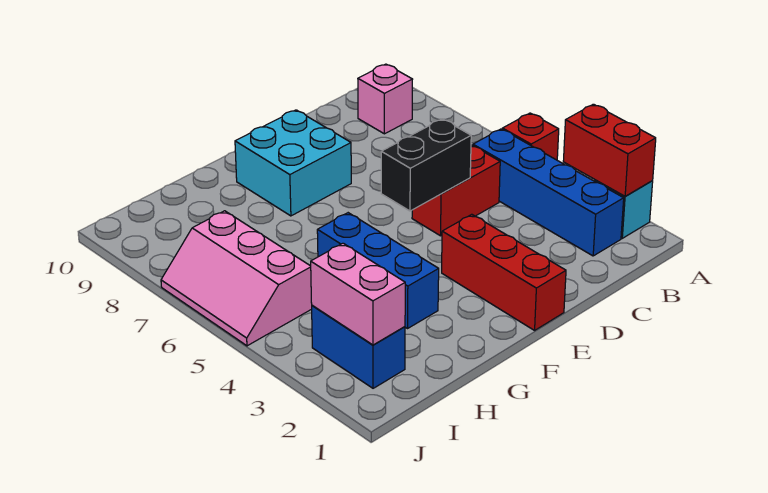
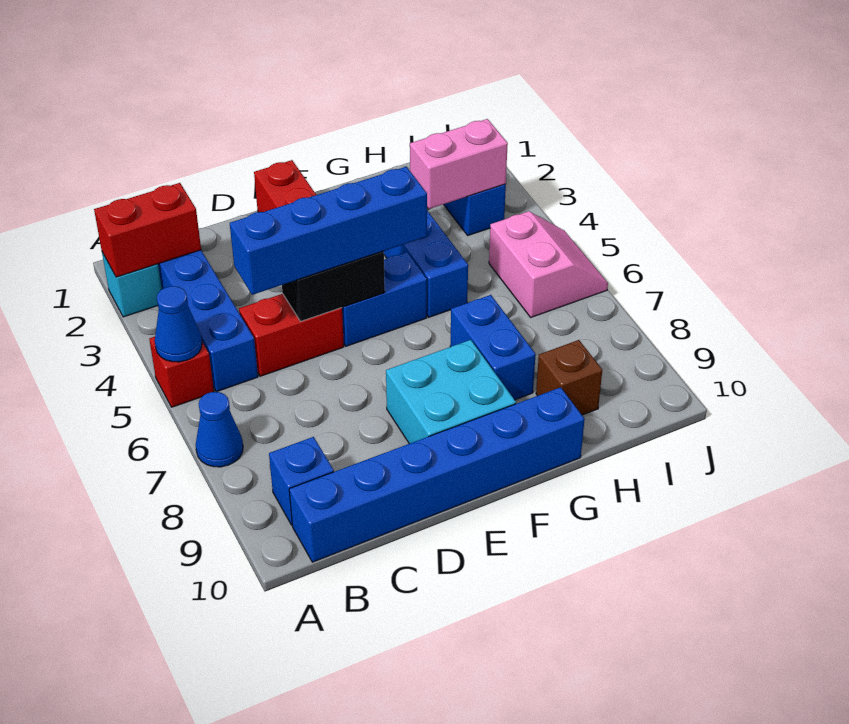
red 1x2 brick [563,104,656,196] -> red 1x2 brick turned to [94,183,201,277]
none -> blue 1x1 cone [155,286,202,362]
none -> blue 1x1 cone [196,392,243,467]
pink 1x1 brick [358,64,413,134] -> blue 1x1 brick [269,437,334,525]
none -> blue 1x6 brick [289,387,585,562]
none -> blue 1x4 brick [230,167,427,295]
none -> blue 1x2 brick [342,252,427,346]
none -> blue 1x2 brick [450,295,536,400]
none -> brown 1x1 brick [536,340,602,415]
pink 1x2 brick [311,243,405,345] -> pink 1x2 brick turned to [410,119,508,209]
pink 2x3 slope [161,211,312,346] -> pink 2x2 slope [489,211,608,317]

